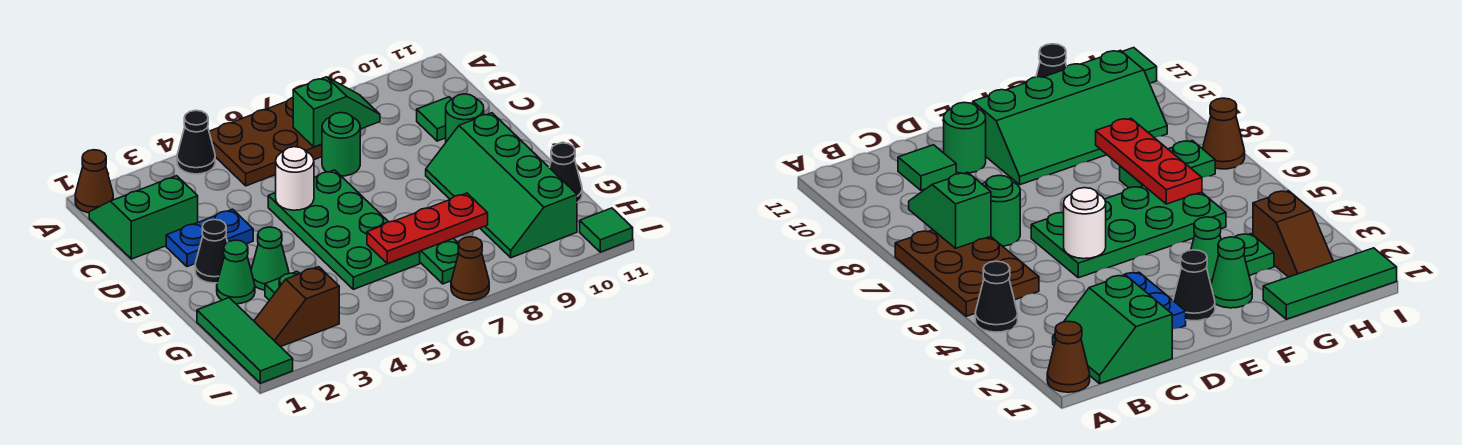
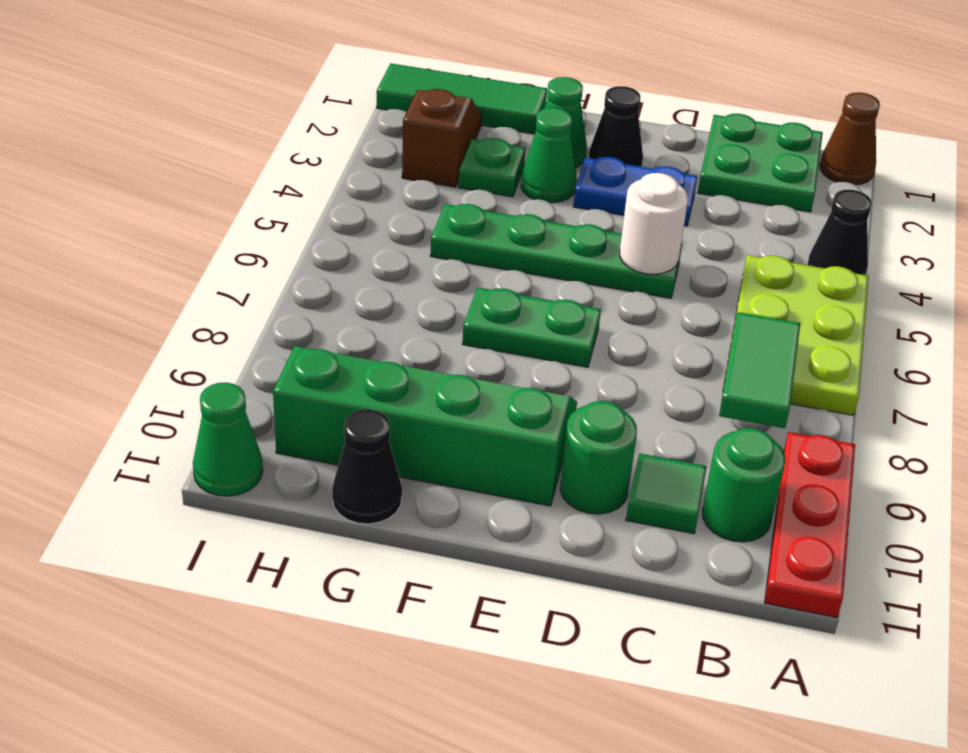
brown 2x3 plate [209,98,322,186] -> lime 2x3 plate [723,255,869,415]
green 2x2 slope [89,176,198,259] -> green 2x2 plate [698,114,823,212]
green 1x2 slope [293,77,380,147] -> green 1x2 tile [719,312,800,428]
green 1x1 round brick [322,113,360,176] -> green 1x1 round brick moved to [702,428,785,542]
blue 1x2 plate [166,209,253,267] -> blue 1x2 plate turned to [573,157,697,226]
green 2x4 plate [268,170,420,289] -> green 1x4 plate [430,204,682,298]
red 1x3 plate [367,193,488,264] -> red 1x3 plate moved to [765,432,855,617]
green 1x2 plate [419,238,459,284] -> green 1x2 plate moved to [463,287,601,367]
brown 1x1 cone [451,237,489,300] -> none
green 1x1 tile [580,208,633,252] -> green 1x1 cone [193,383,263,496]

